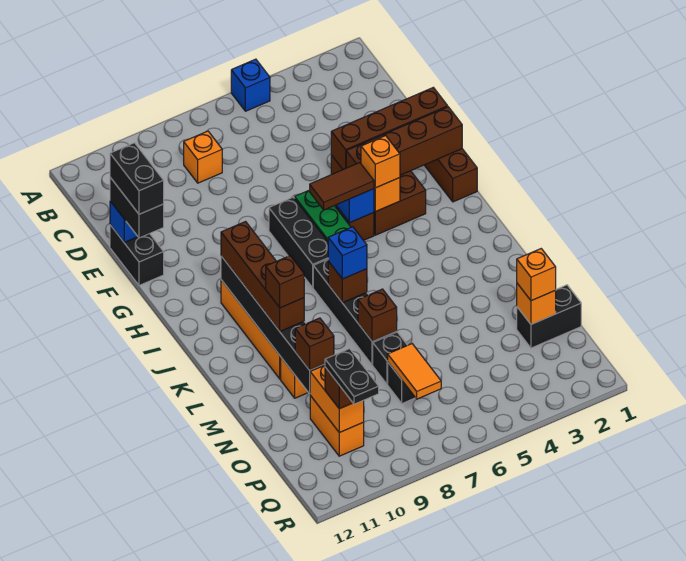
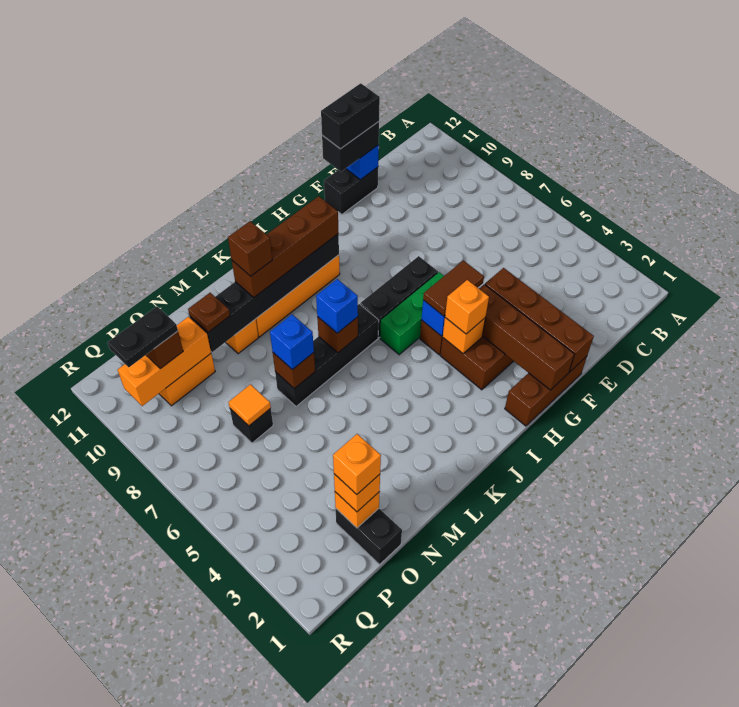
blue 1x1 brick [231,59,270,111] -> blue 1x1 brick moved to [270,314,314,370]
orange 1x1 brick [184,131,222,183] -> orange 1x1 brick moved to [333,434,381,494]
brown 1x2 tile [310,163,374,210] -> brown 1x2 tile turned to [423,260,484,316]
black 1x1 brick [373,332,407,384] -> none
brown 1x1 brick [295,318,334,370] -> brown 1x1 plate [188,293,230,332]
orange 1x2 tile [388,344,441,399] -> orange 1x1 tile [229,384,271,426]
orange 1x2 brick [310,365,364,433] -> orange 1x3 brick [118,317,211,406]

